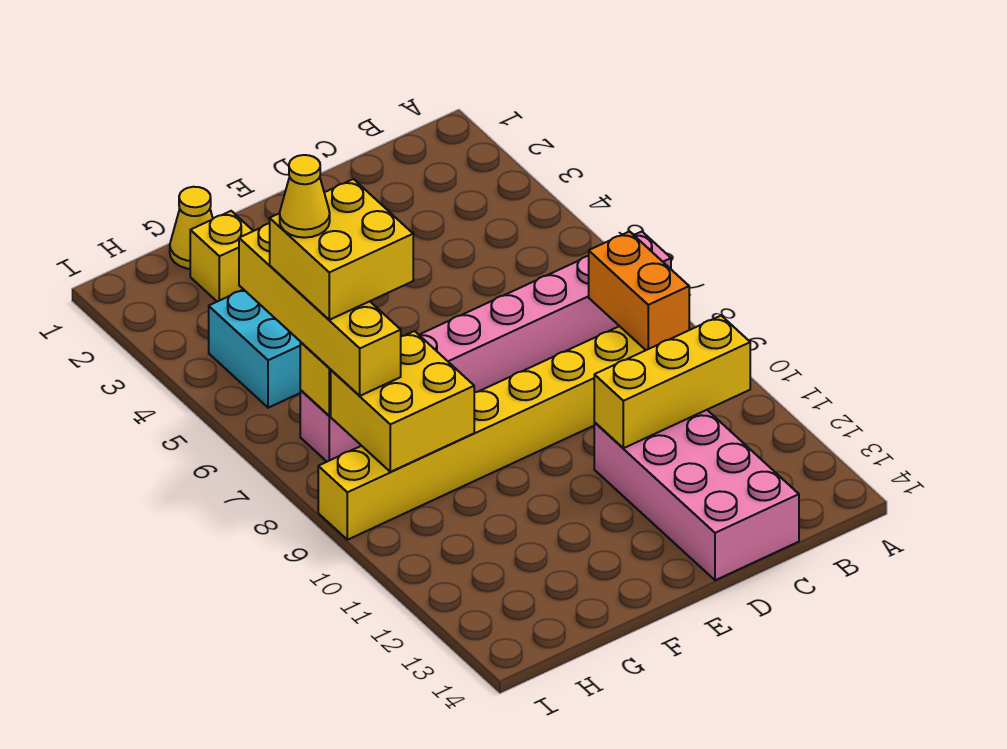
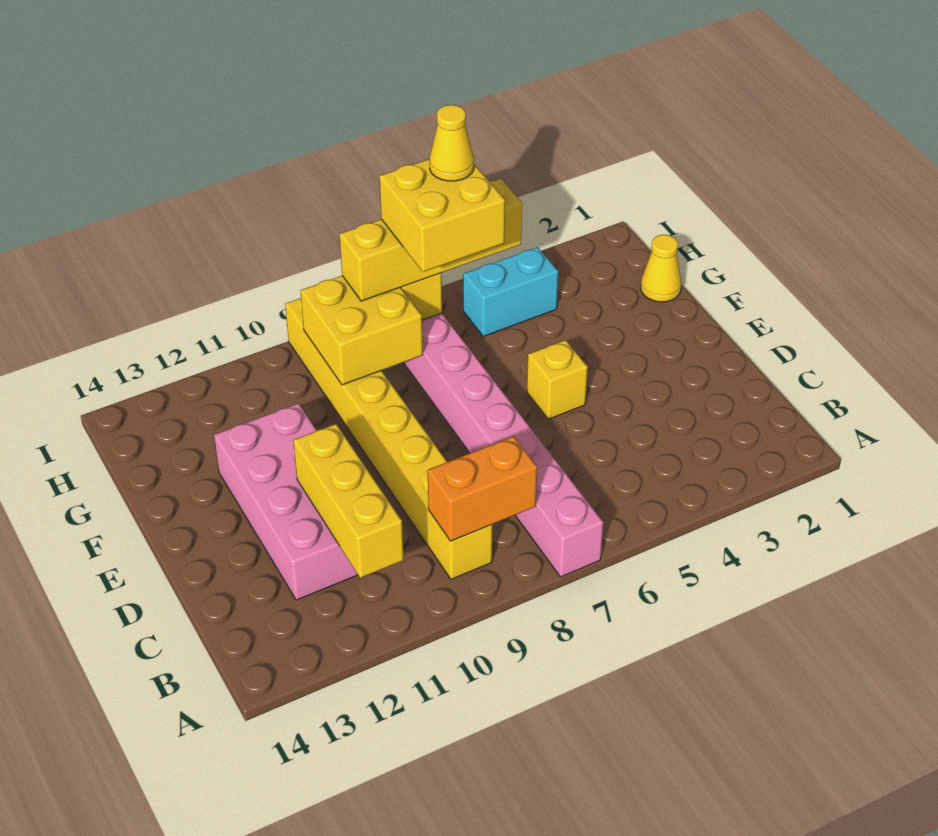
pink 2x4 brick [594,410,799,580] -> pink 2x4 brick turned to [214,403,358,600]
yellow 1x1 brick [190,211,253,302] -> yellow 1x1 brick moved to [527,340,588,419]

